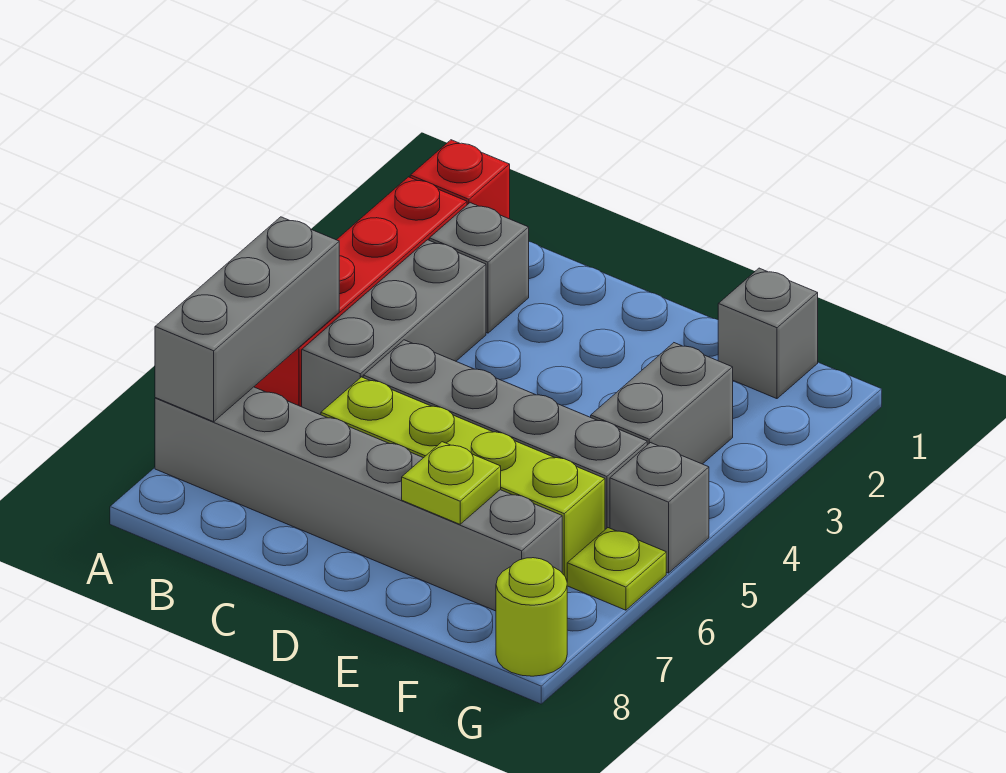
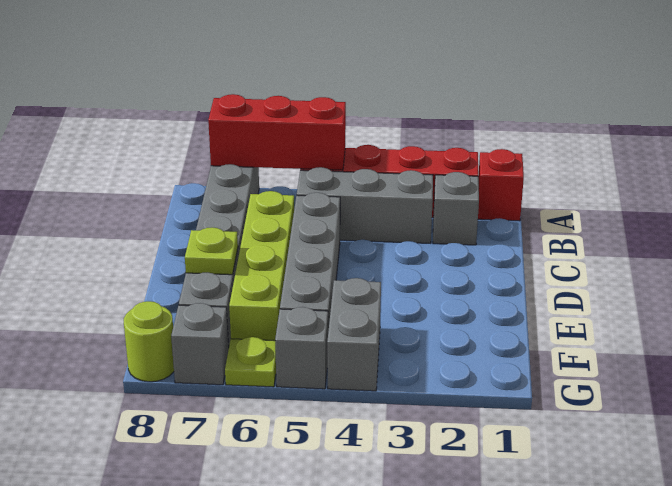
grey 1x3 brick [155,217,339,422] -> red 1x3 brick [208,94,346,170]
grey 1x1 brick [718,268,818,399] -> grey 1x1 brick moved to [171,303,229,385]
grey 1x2 brick [591,343,733,464] -> grey 1x2 brick turned to [327,278,381,391]

